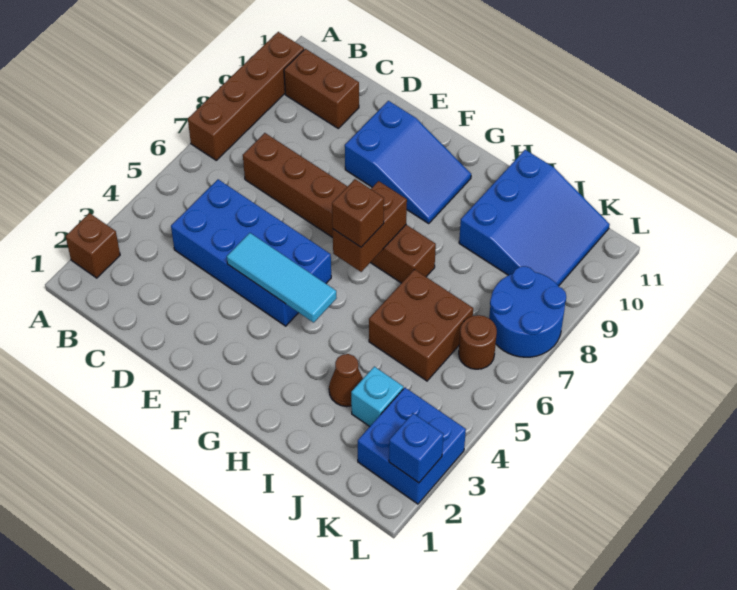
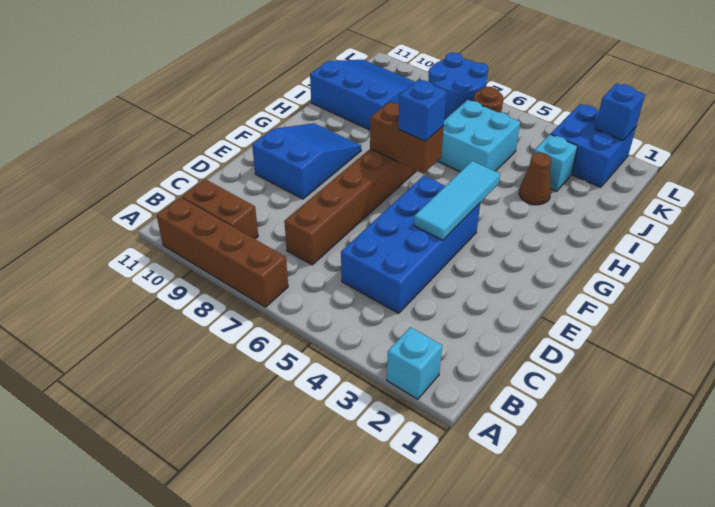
brown 1x1 brick [66,213,120,278] -> cyan 1x1 brick [387,327,442,399]
brown 1x2 brick [284,49,359,128] -> brown 1x2 brick turned to [182,179,258,239]
brown 1x1 brick [332,179,384,247] -> blue 1x1 brick [398,80,447,141]
brown 2x2 brick [369,270,473,381] -> cyan 2x2 brick [438,100,520,172]

